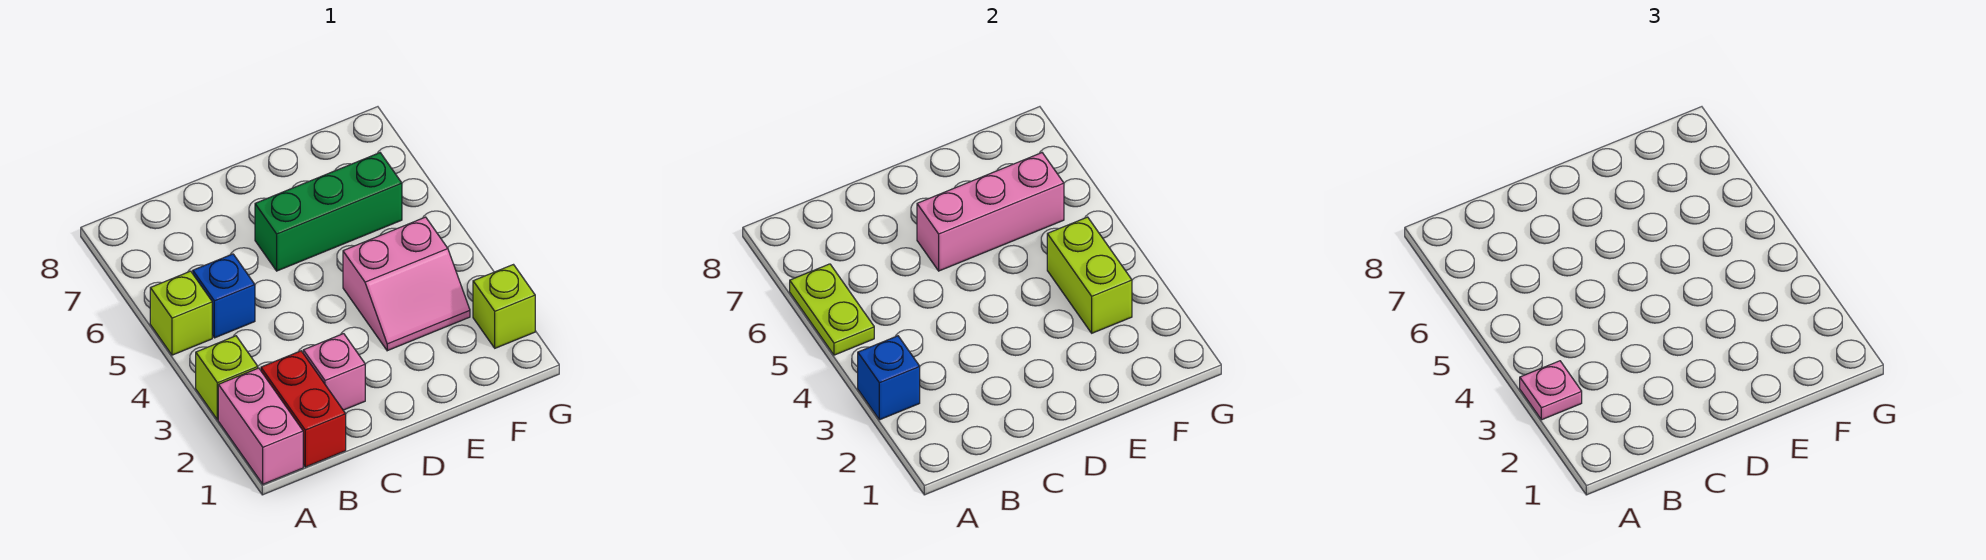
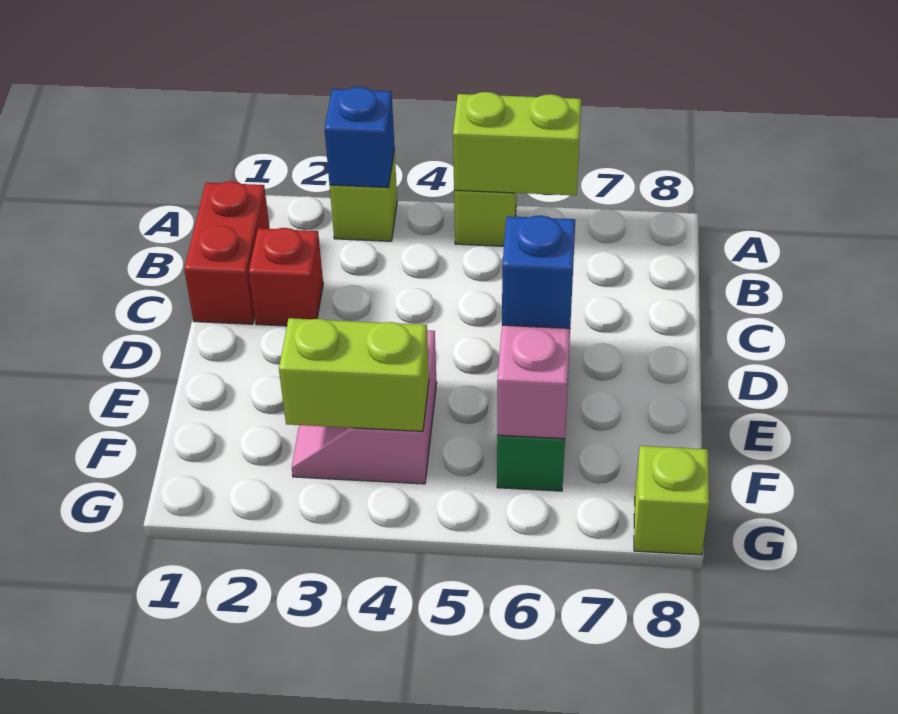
pink 1x2 brick [218,368,303,484] -> none
pink 1x1 plate [1520,361,1582,420] -> none
lime 1x2 plate [790,264,874,355] -> lime 1x2 brick [453,92,581,195]
red 1x2 brick [261,351,346,467] -> red 1x2 brick turned to [184,181,270,324]
blue 1x1 brick [193,254,255,338] -> blue 1x1 brick moved to [502,215,575,328]
pink 1x1 brick [303,334,365,410] -> red 1x1 brick [249,228,323,326]
lime 1x1 brick [473,265,535,348] -> lime 1x1 brick moved to [634,446,709,555]

